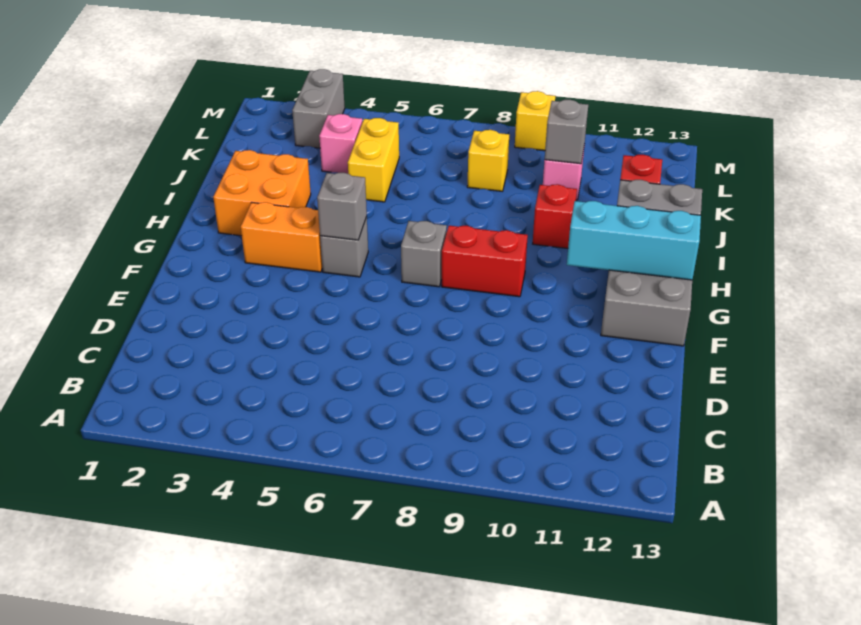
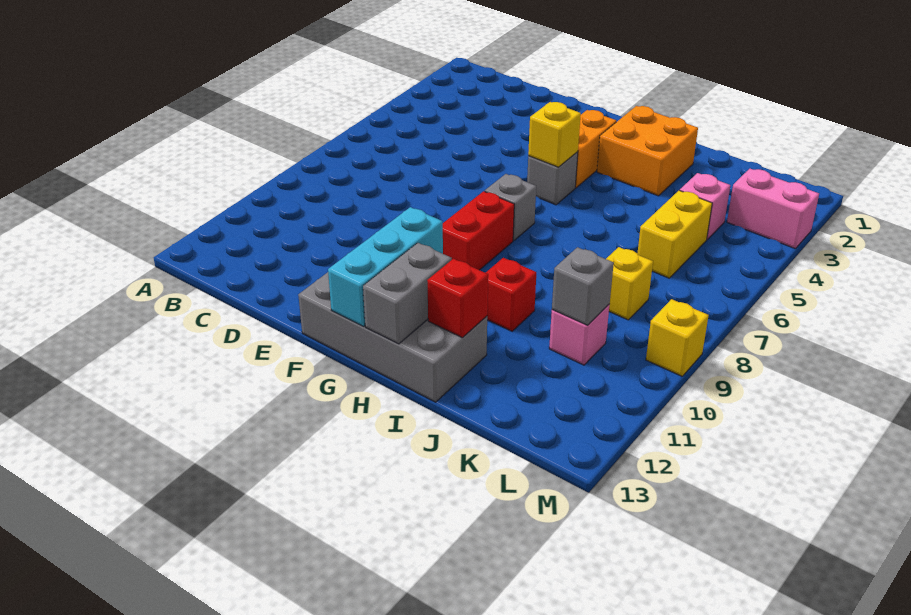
grey 1x1 brick [317,173,367,240] -> yellow 1x1 brick [528,102,581,167]
yellow 1x2 brick [348,118,399,202] -> yellow 1x2 brick turned to [637,190,712,278]
grey 1x2 brick [292,69,345,148] -> pink 1x2 brick [727,169,819,249]

